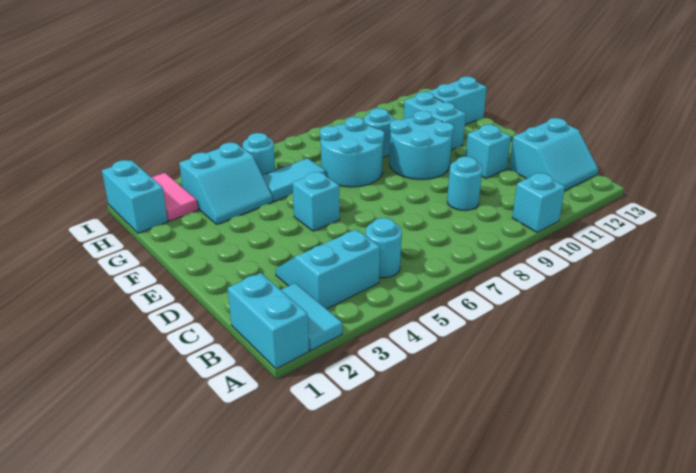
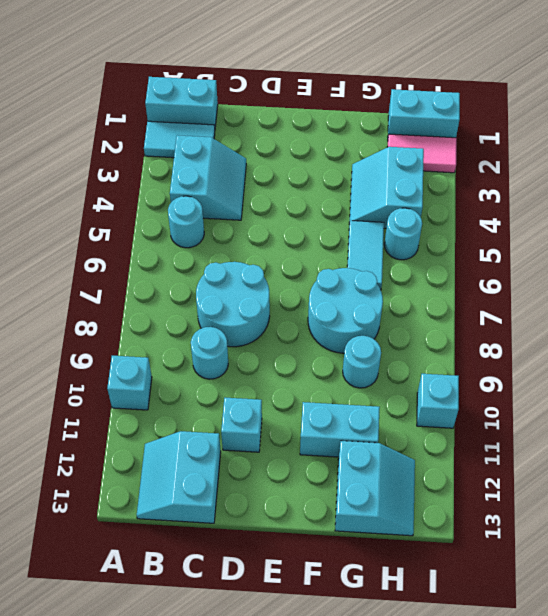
cyan 1x1 brick [293,172,340,231] -> cyan 1x1 brick moved to [417,374,459,428]
cyan 2x2 round brick [390,111,454,179] -> cyan 2x2 round brick moved to [196,262,270,347]

